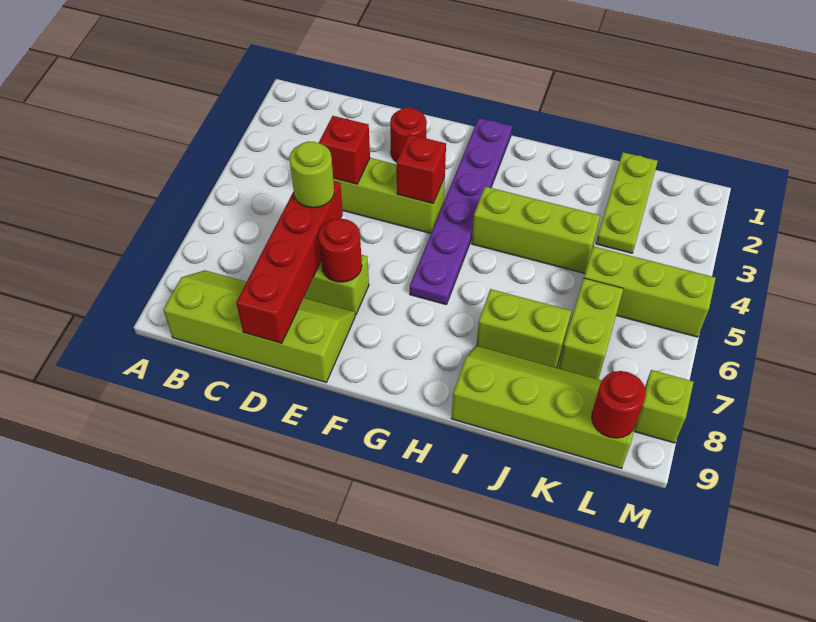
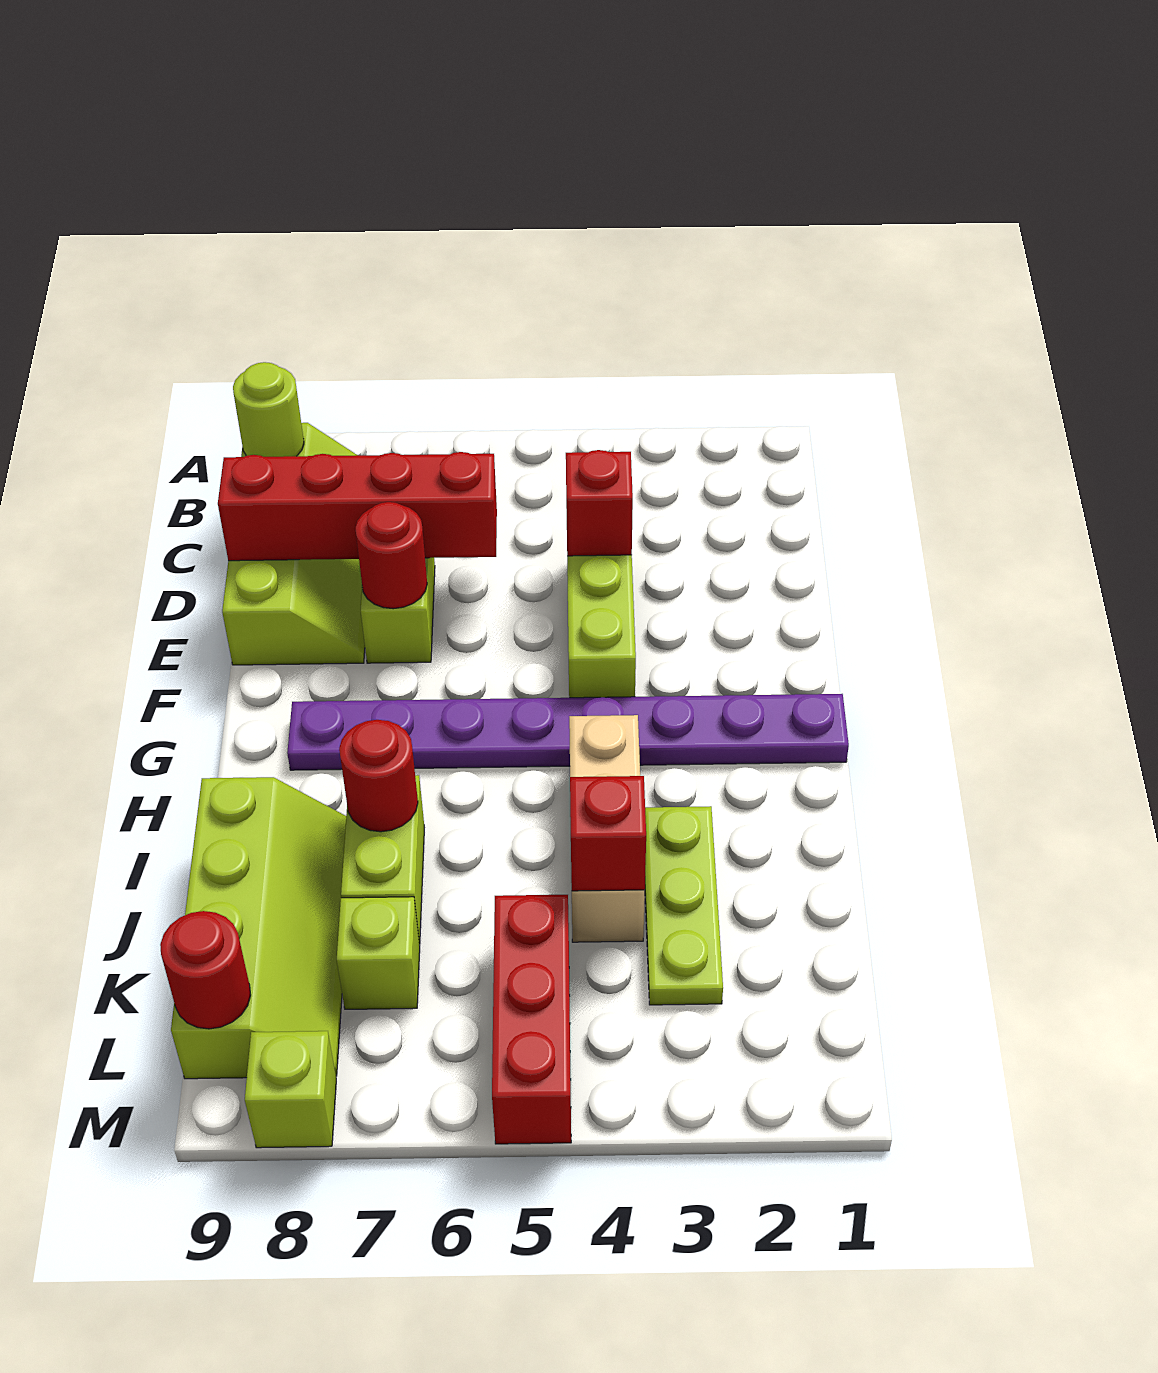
lime 1x1 round brick [289,142,334,208] -> lime 1x1 round brick moved to [233,362,304,457]
red 1x1 round brick [390,108,427,162] -> red 1x1 round brick moved to [339,720,418,832]
red 1x1 brick [397,134,446,203] -> red 1x1 brick moved to [570,776,646,891]
purple 1x6 plate [410,118,512,304] -> purple 1x8 plate [287,694,849,770]
lime 1x3 brick [472,187,600,273] -> tan 1x3 brick [569,715,645,942]
lime 1x3 plate [596,152,658,253] -> lime 1x3 plate turned to [645,806,723,1005]
lime 1x3 brick [584,246,716,337] -> red 1x3 brick [492,895,571,1144]
lime 1x2 brick [559,278,623,379] -> lime 1x1 brick [337,897,420,1009]

